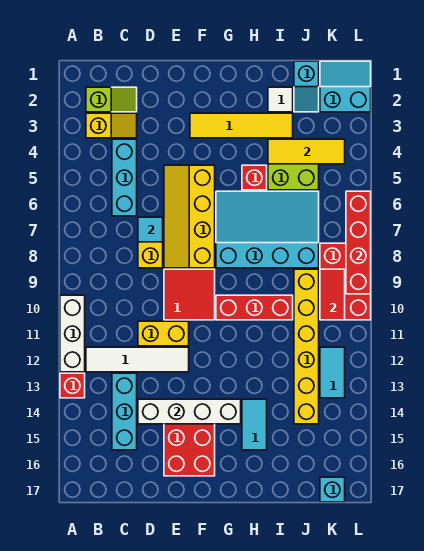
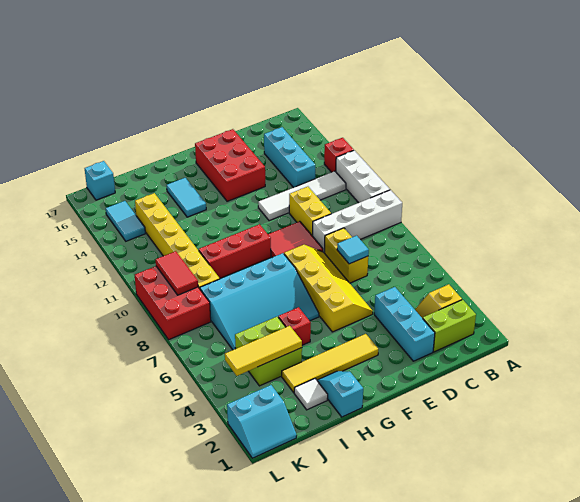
lime 1x2 slope [86,87,137,112] -> lime 1x2 brick [423,300,476,352]
cyan 1x3 brick [112,139,137,216] -> cyan 1x3 brick moved to [374,287,435,361]
yellow 1x2 brick [138,321,189,346] -> yellow 1x2 brick turned to [289,187,331,236]
white 1x4 brick [138,399,241,424] -> white 1x4 brick moved to [313,190,402,253]
cyan 1x2 slope [294,61,319,112] -> cyan 1x2 slope moved to [317,371,363,417]
cyan 1x2 tile [320,347,345,398] -> cyan 1x2 tile moved to [106,201,145,241]
red 1x4 brick [346,191,371,294] -> none

